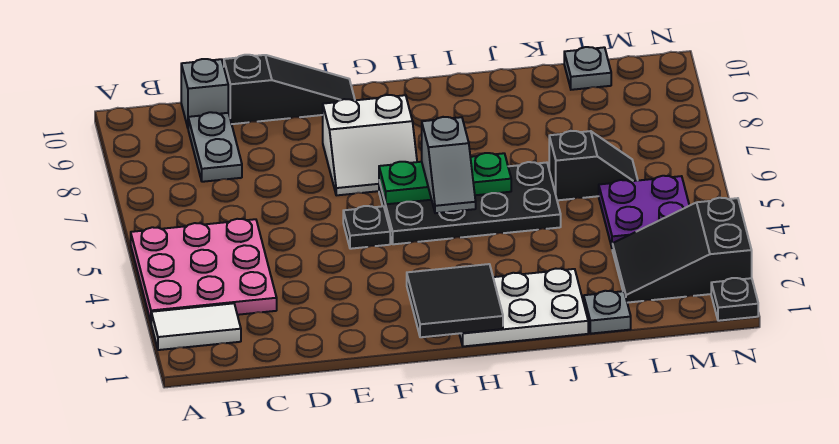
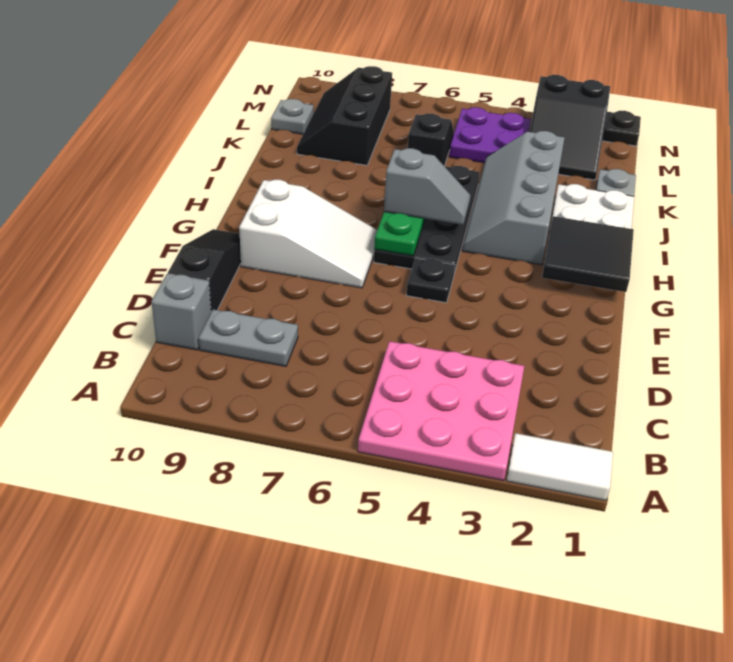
white 1x2 tile [151,303,241,350] -> white 1x2 tile turned to [507,433,613,501]
white 2x2 slope [323,95,417,195] -> white 2x3 slope [239,180,377,288]
none -> grey 2x4 slope [462,131,565,265]
none -> black 2x3 slope [297,66,392,165]

